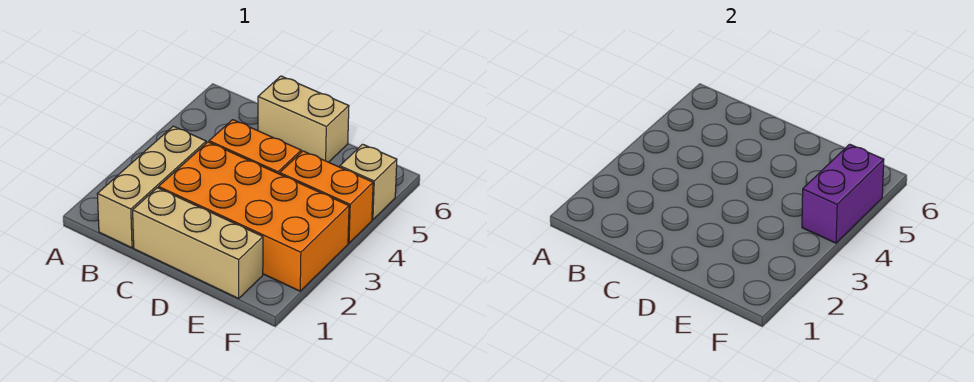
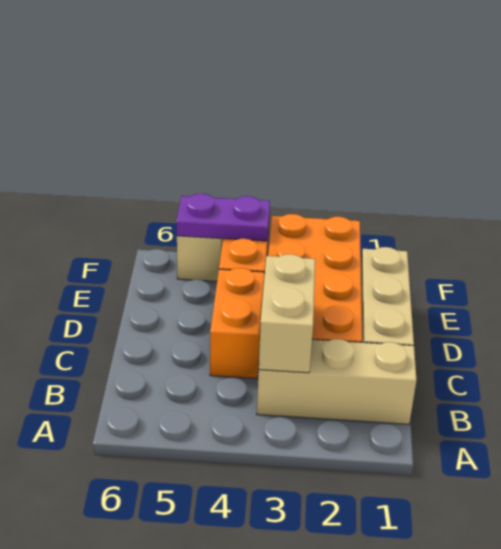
tan 1x2 brick [258,76,349,162] -> tan 1x2 brick moved to [259,254,315,373]
purple 1x2 brick [802,144,884,243] -> purple 1x2 plate [176,194,270,241]

